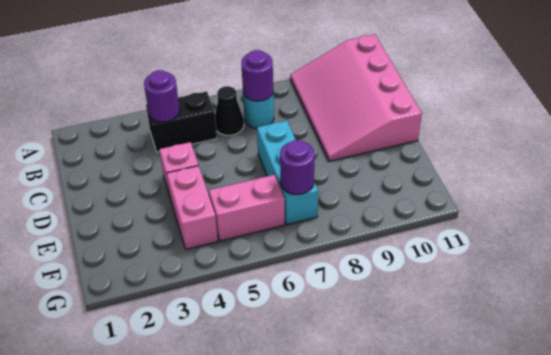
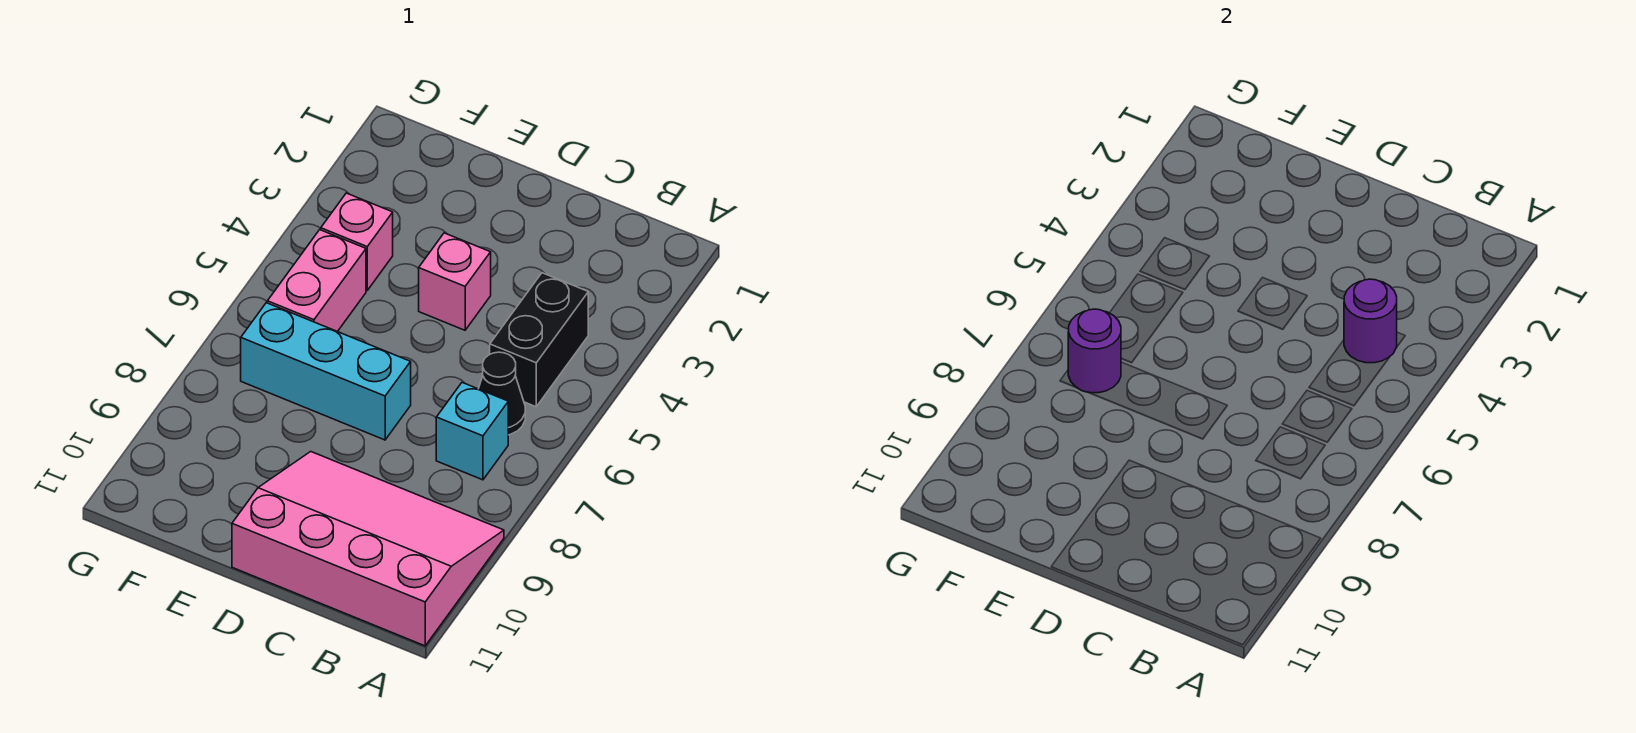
cyan 1x1 round brick [243,94,274,128] -> cyan 1x1 brick [436,383,508,480]
purple 1x1 round brick [241,50,273,101] -> none
pink 1x2 brick [167,166,218,249] -> pink 1x1 brick [321,193,393,290]

